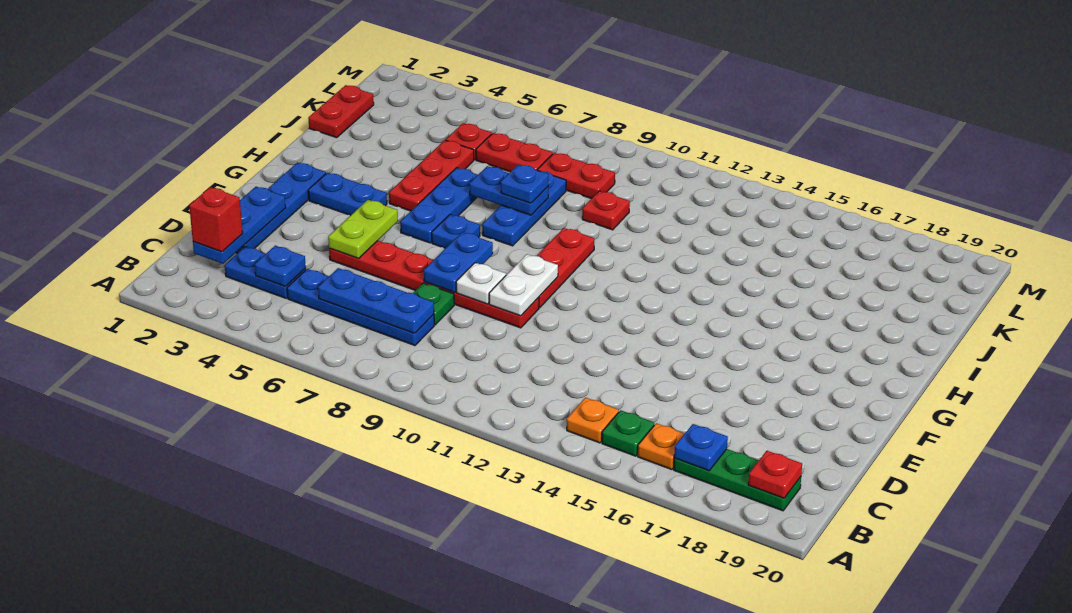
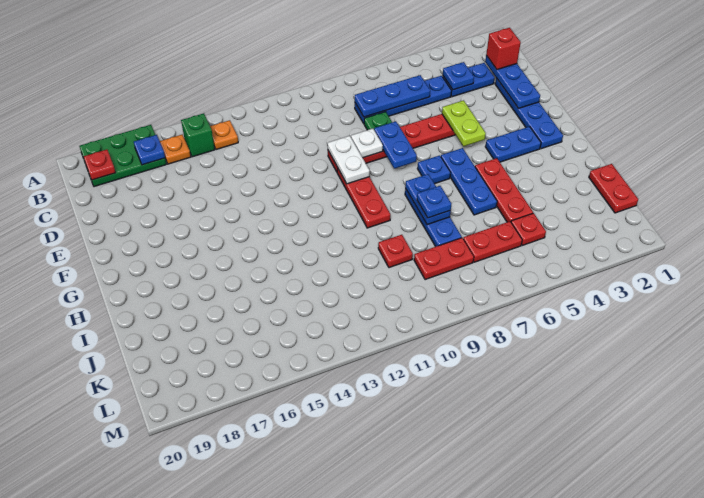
green 1x1 plate [602,410,654,456] -> green 1x1 brick [181,113,215,157]
green 1x3 plate [674,449,801,511] -> green 2x3 plate [79,125,166,187]
blue 1x2 plate [470,166,548,215] -> blue 1x2 plate turned to [405,174,451,225]

